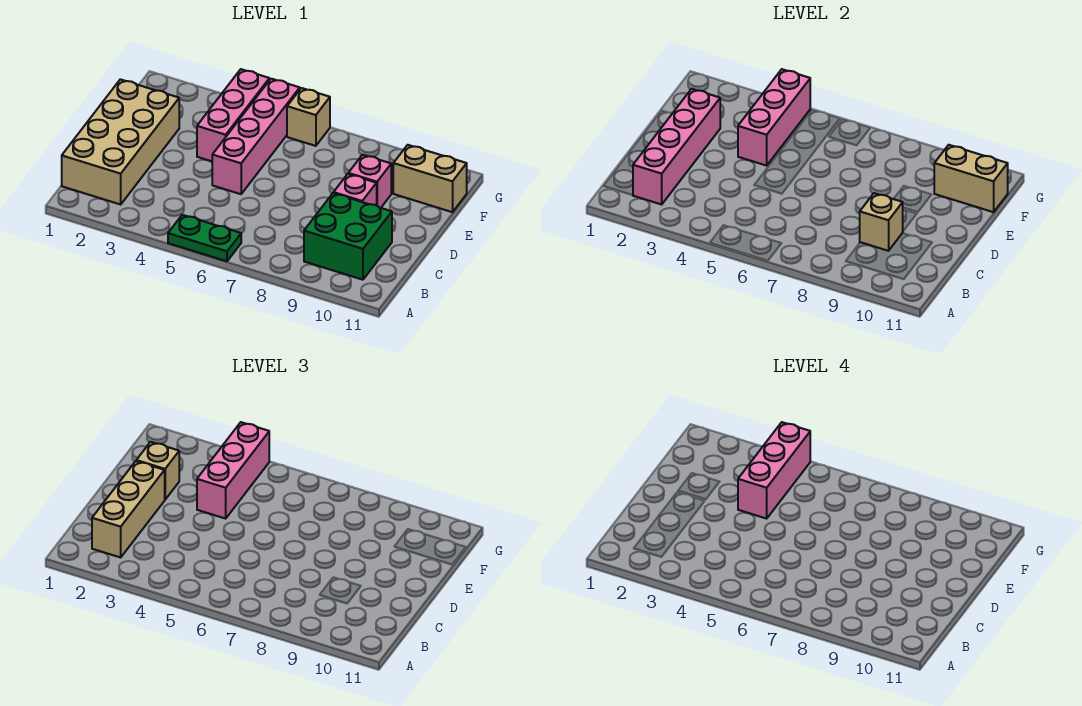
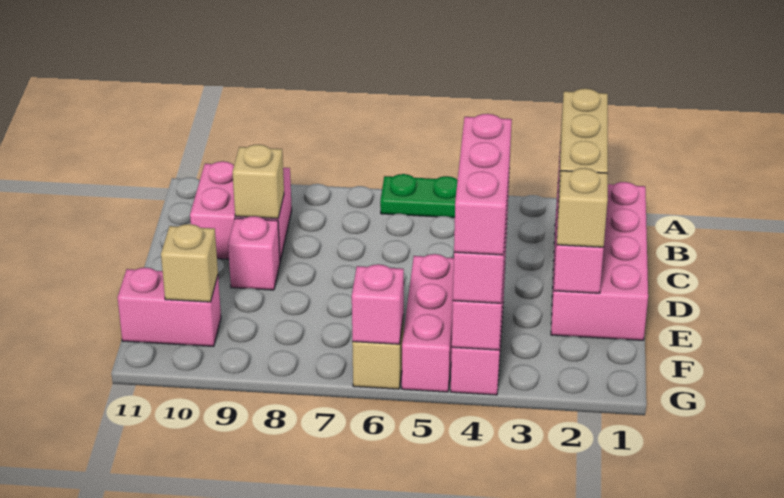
tan 2x4 brick [62,79,179,204] -> pink 2x4 brick [551,182,648,340]
green 2x2 brick [304,193,392,280] -> pink 2x2 brick [190,161,292,261]
pink 1x4 brick [212,79,300,194] -> pink 1x3 brick [402,254,454,392]
pink 1x1 brick [348,155,391,208] -> pink 1x1 brick moved to [352,264,404,344]
tan 1x2 brick [393,145,467,212] -> pink 1x2 brick [118,268,221,346]
tan 1x2 brick [934,145,1008,212] -> tan 1x1 brick [161,224,218,302]

